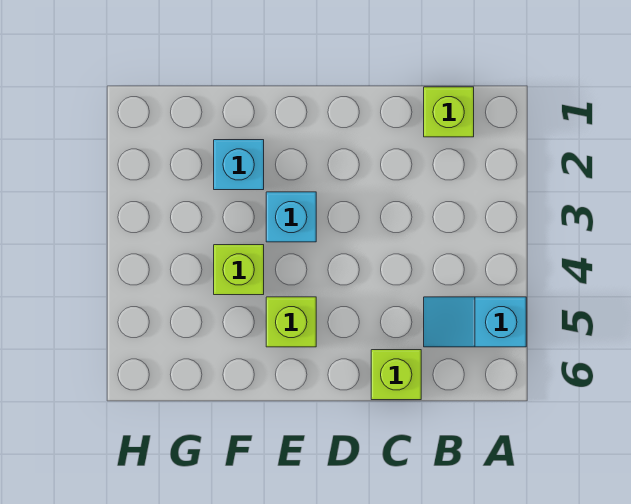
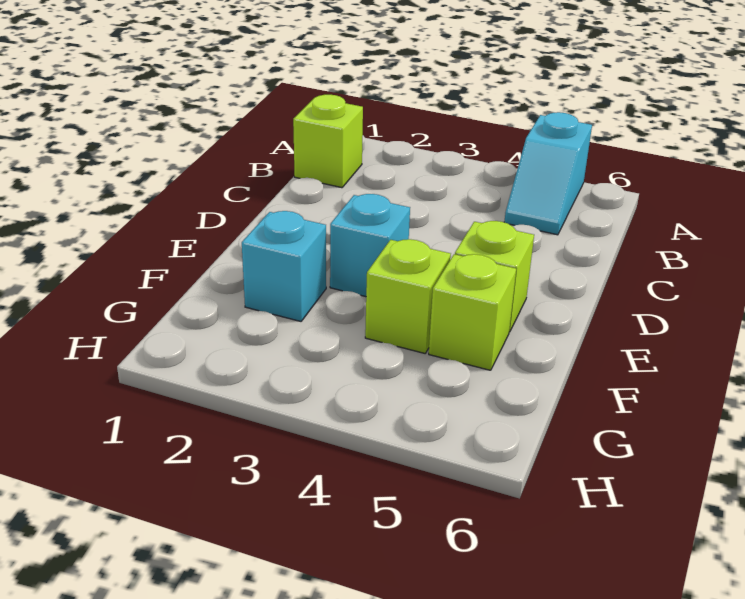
lime 1x1 brick [371,350,421,400] -> lime 1x1 brick moved to [429,254,516,370]

